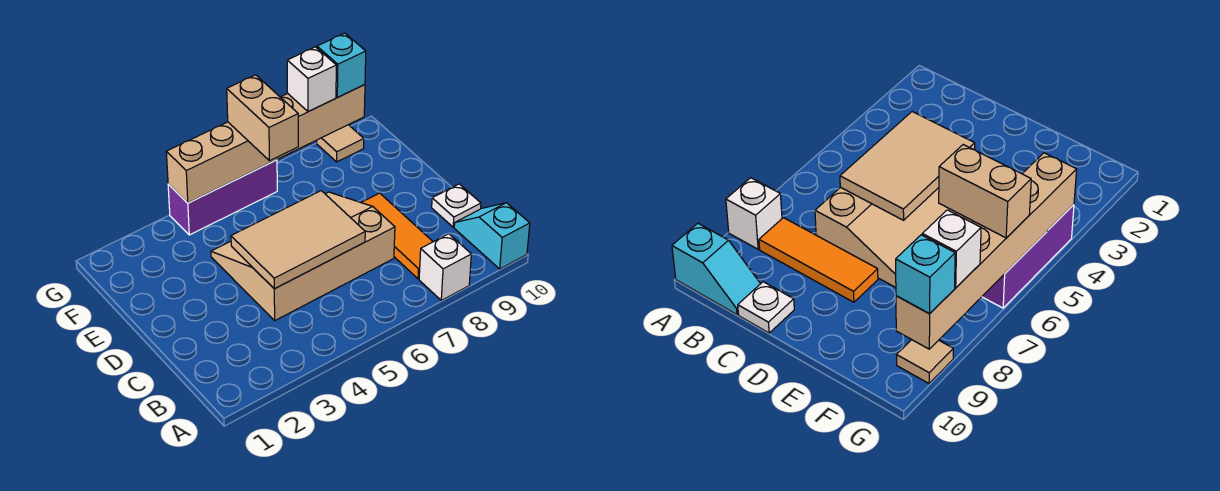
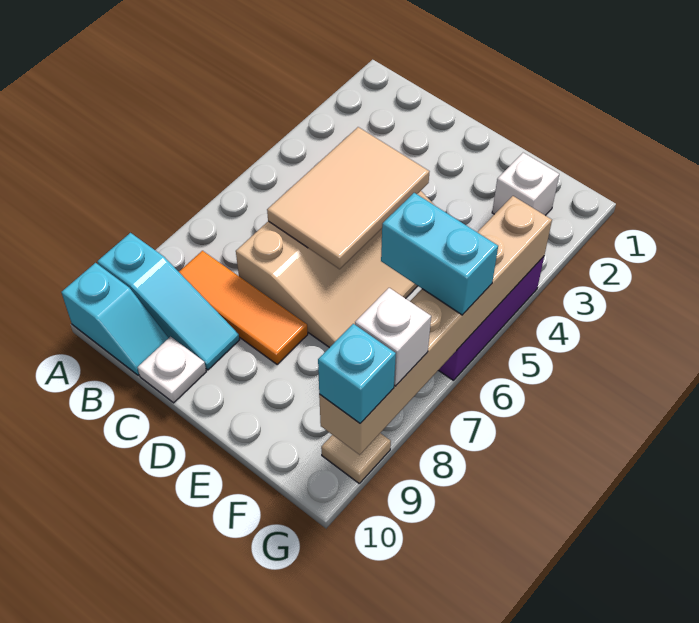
white 1x1 brick [419,234,471,300] -> white 1x1 brick moved to [492,153,559,216]
none -> cyan 1x3 slope [97,233,239,370]
tan 1x2 brick [227,75,298,161] -> cyan 1x2 brick [381,193,498,315]

